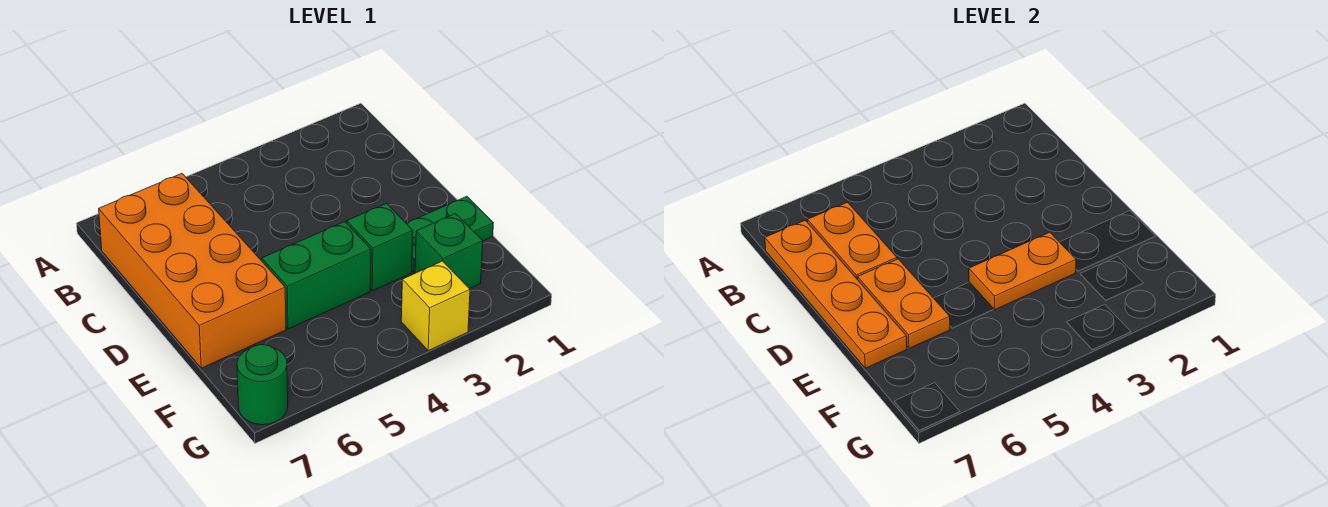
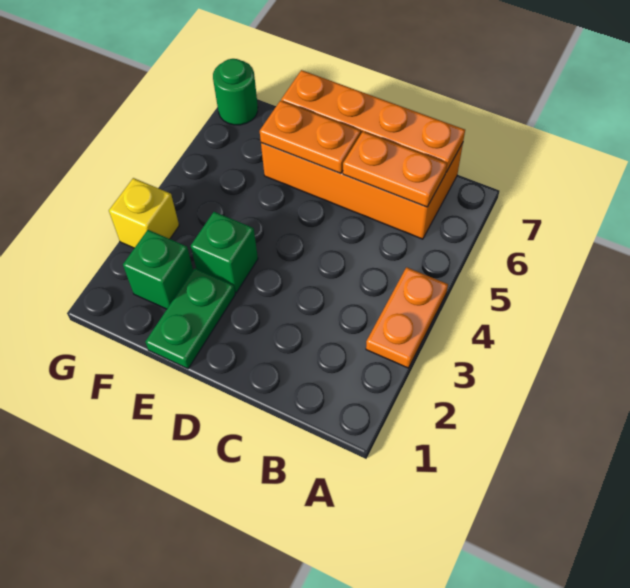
orange 1x2 plate [969,232,1076,310] -> orange 1x2 plate moved to [366,267,448,368]
green 1x2 brick [262,222,371,329] -> none

